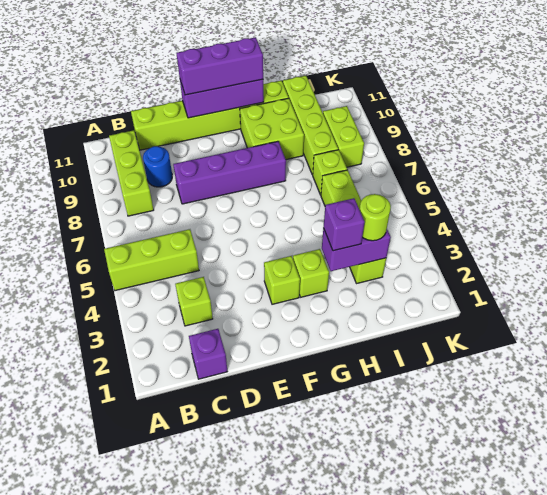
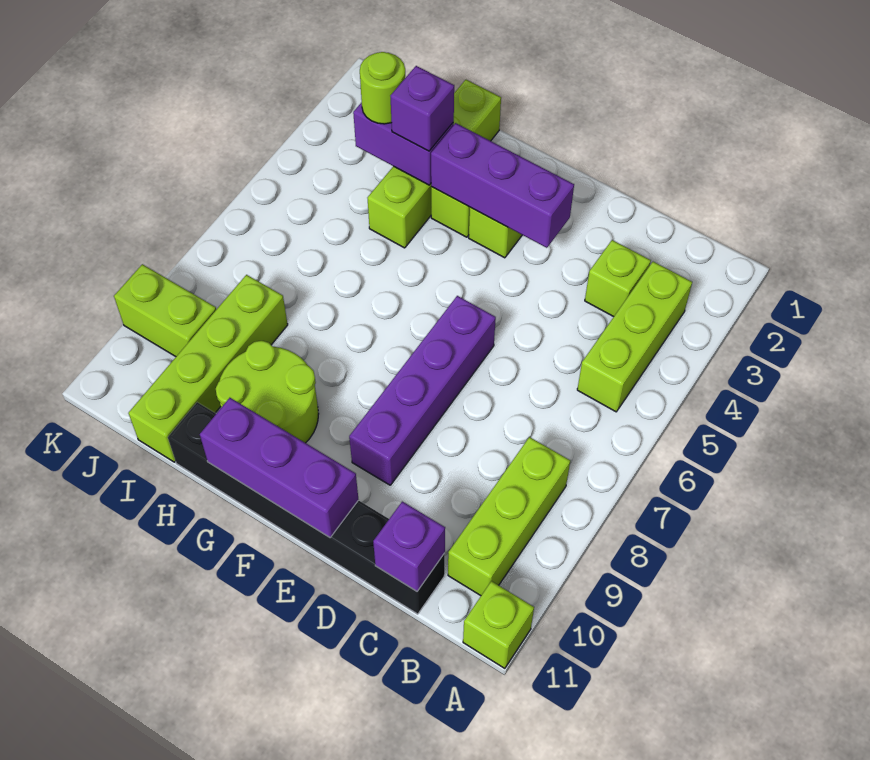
lime 1x3 brick [104,229,199,291] -> lime 1x3 brick turned to [577,262,692,412]
purple 1x1 brick [189,329,227,379] -> purple 1x1 brick moved to [373,502,445,591]
blue 1x1 round brick [143,146,172,187] -> none
lime 1x6 brick [131,81,289,150] -> black 1x6 brick [168,402,445,614]
purple 1x4 brick [173,141,286,204] -> purple 1x4 brick turned to [349,296,496,485]
purple 1x3 brick [177,37,263,95] -> purple 1x3 brick moved to [431,123,574,248]
lime 2x2 brick [240,98,304,160] -> lime 2x2 round brick [216,341,319,443]
lime 1x4 brick [321,170,386,284] -> lime 1x4 brick moved to [368,80,501,248]
lime 1x1 brick [313,150,347,195] -> lime 1x1 brick moved to [463,581,534,668]
lime 1x2 brick [323,106,364,167] -> lime 1x2 brick turned to [114,264,216,357]

